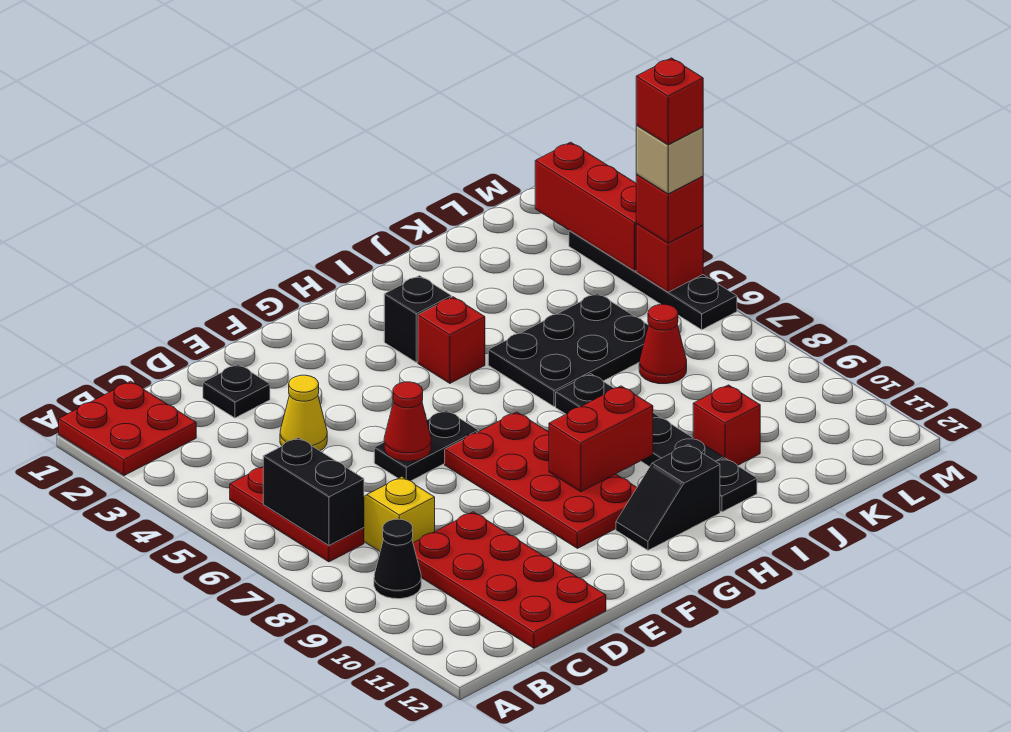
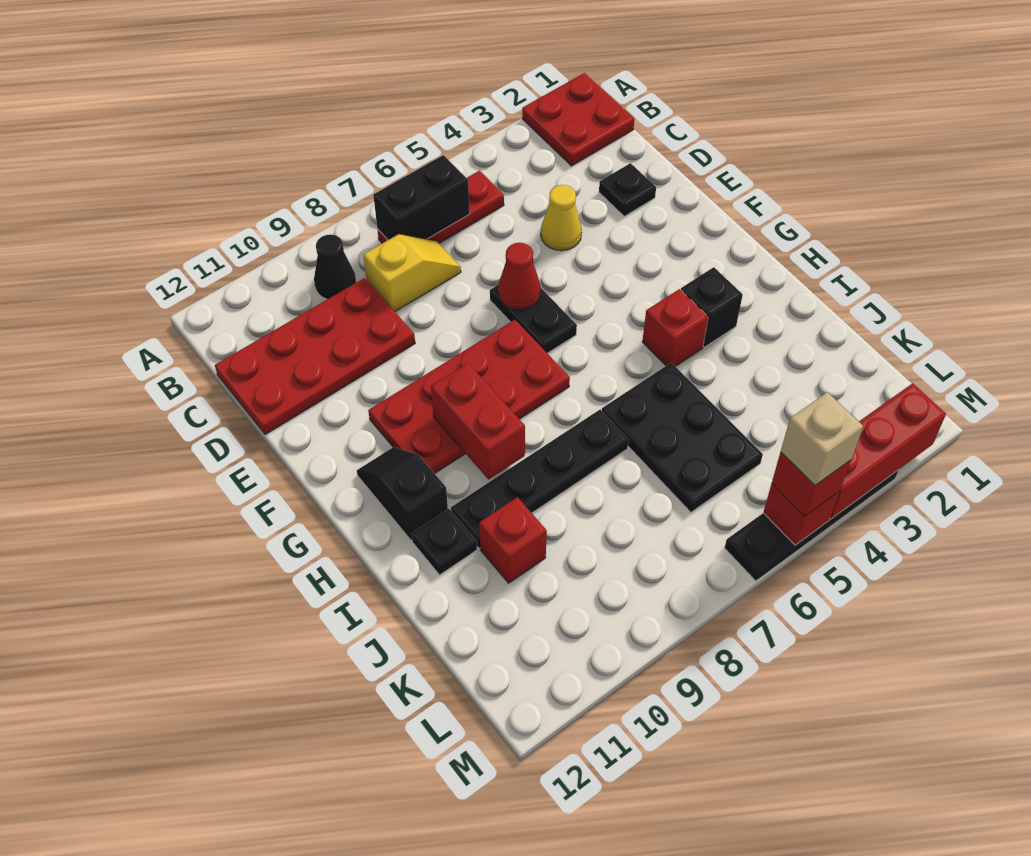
red 1x1 cone [639,304,687,384] -> none
red 1x1 brick [636,58,703,145] -> none

